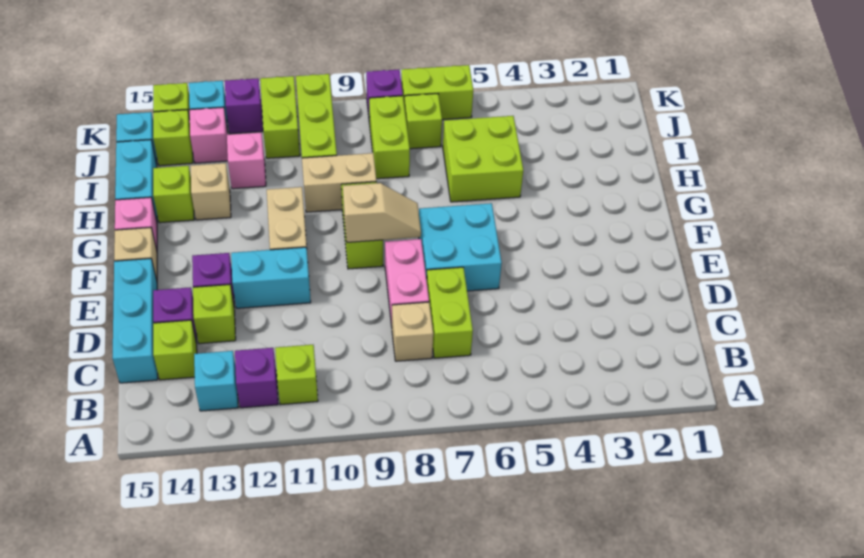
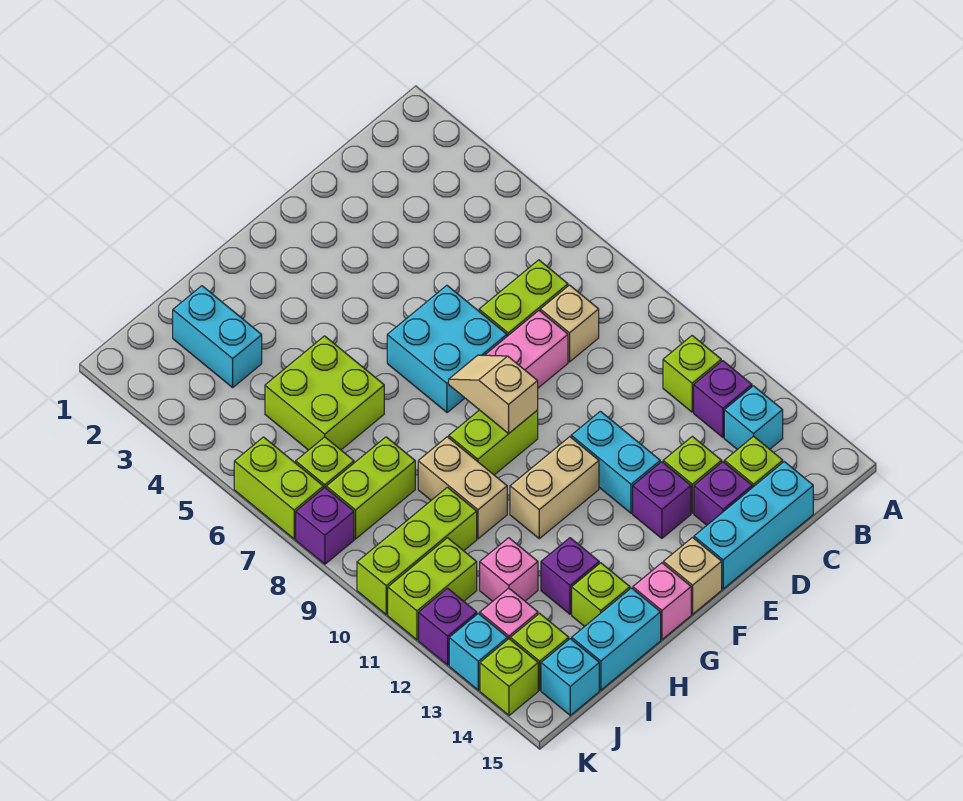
tan 1x1 brick [191,163,231,220] -> purple 1x1 brick [541,538,599,614]
none -> cyan 1x2 brick [173,286,262,387]

